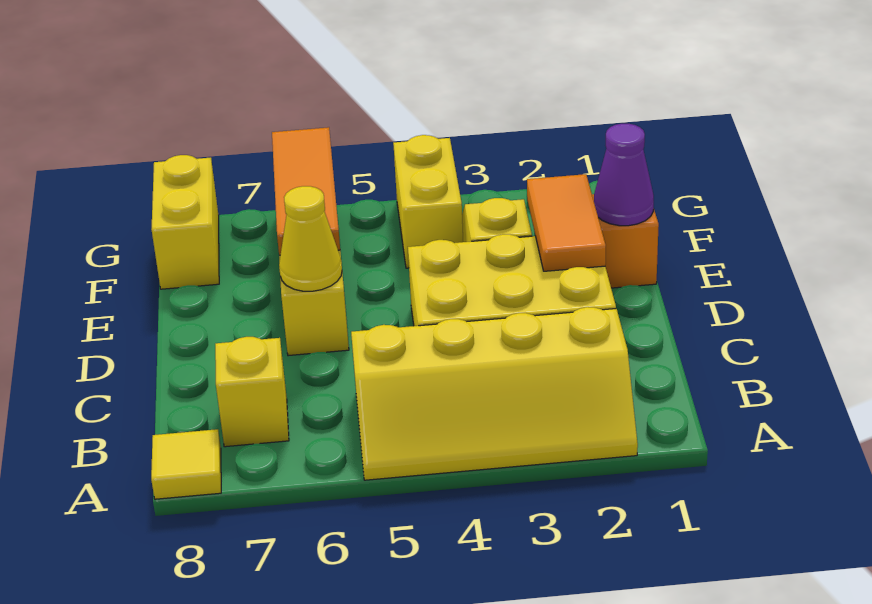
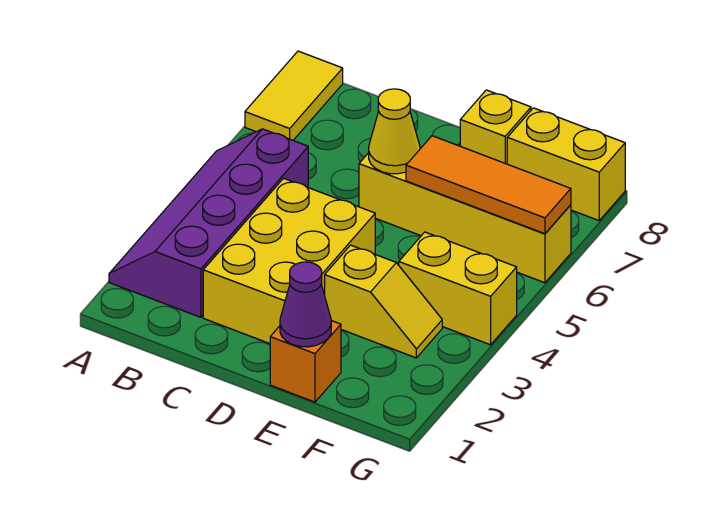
yellow 2x4 slope [351,307,638,480] -> purple 2x4 slope [109,129,308,317]
yellow 1x1 tile [151,429,221,499] -> yellow 1x2 tile [245,51,343,140]
yellow 1x1 brick [215,337,289,447] -> yellow 1x1 brick moved to [460,90,531,164]
orange 1x2 tile [527,174,606,271] -> none

